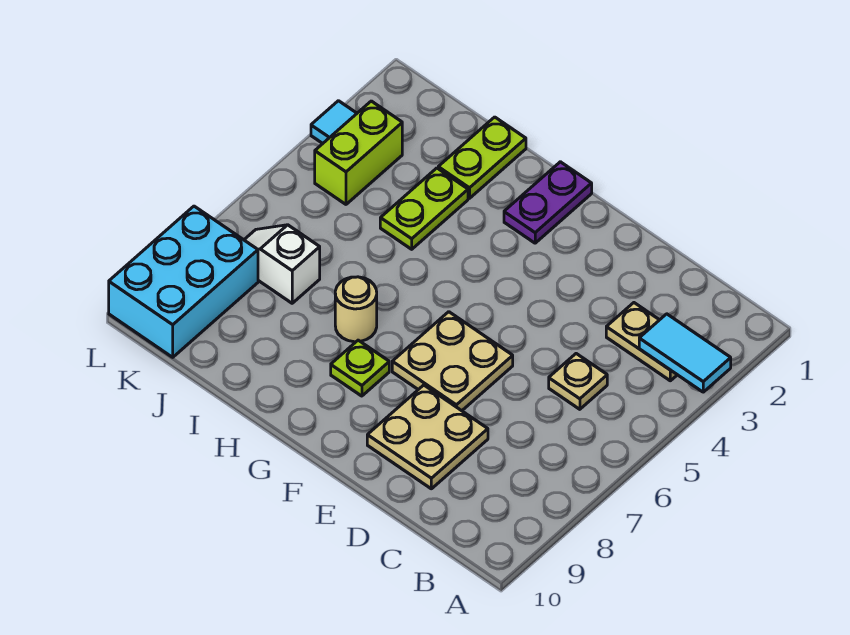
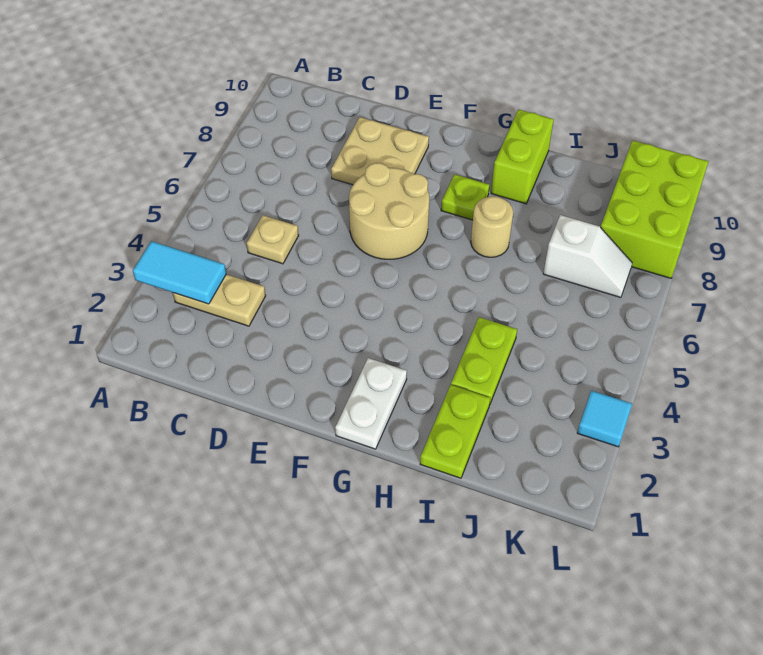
tan 2x2 plate [392,312,513,411] -> tan 2x2 round brick [349,163,429,259]
purple 1x2 plate [504,162,592,243] -> white 1x2 plate [335,358,407,449]
lime 1x2 brick [315,101,402,204] -> lime 1x2 brick moved to [491,109,554,204]
cyan 2x3 brick [109,206,258,357] -> lime 2x3 brick [601,140,709,278]

